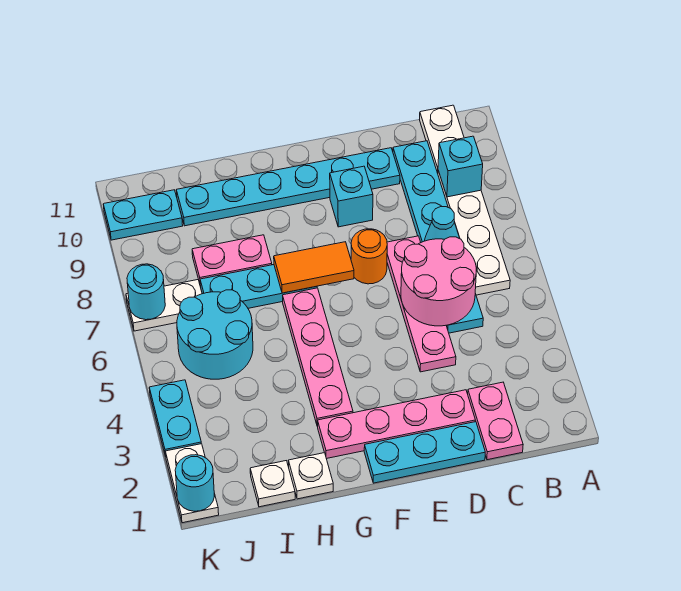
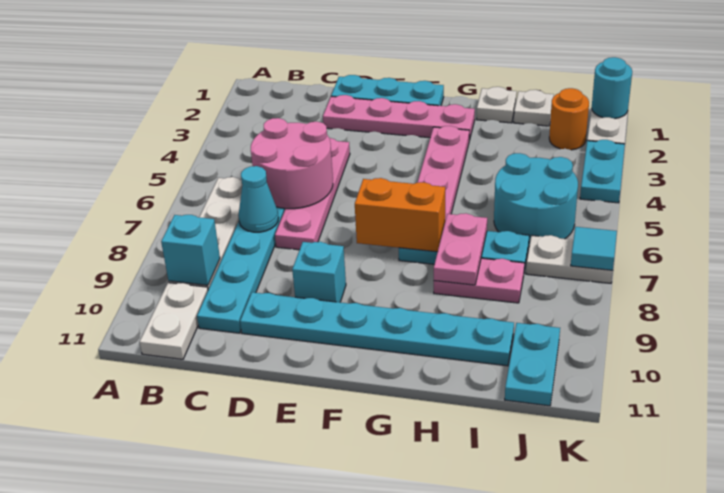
pink 1x2 plate [468,382,523,460] -> pink 1x2 plate moved to [434,213,487,285]
orange 1x1 round brick [351,229,387,284] -> orange 1x1 round brick moved to [549,88,589,150]
orange 1x2 tile [274,242,354,293] -> orange 1x2 brick [355,178,445,252]
cyan 1x2 plate [103,190,183,240] -> cyan 1x2 plate turned to [505,323,560,406]
cyan 1x1 round brick [127,264,165,320] -> cyan 1x1 tile [571,227,617,270]

